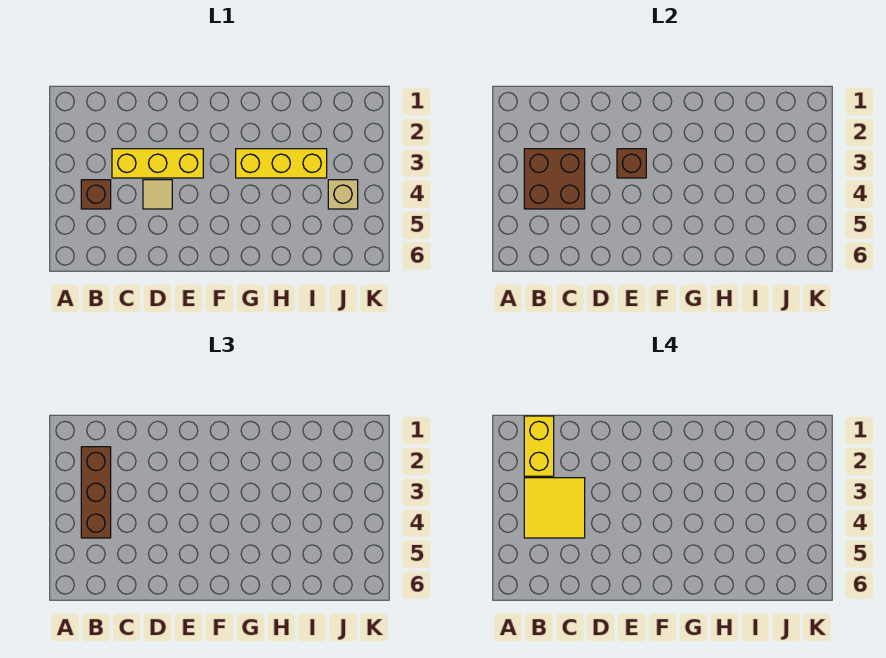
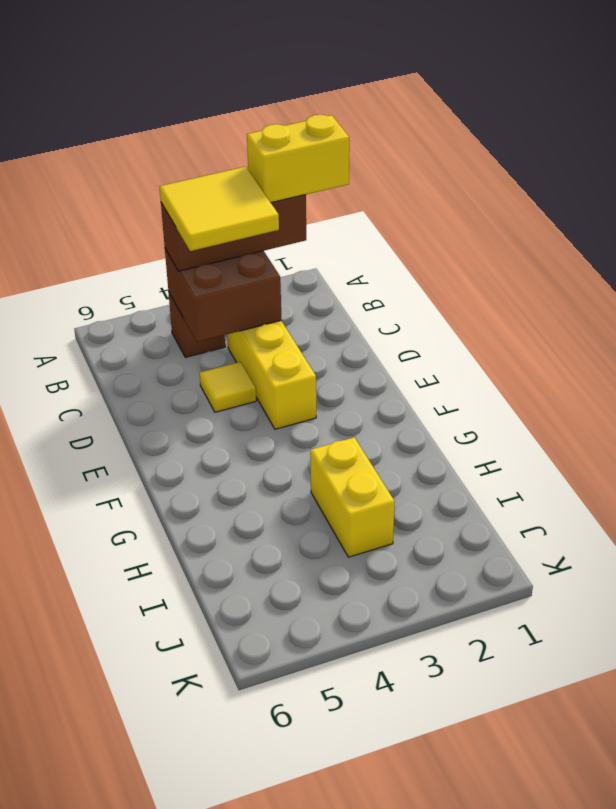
tan 1x1 tile [143,180,172,209] -> yellow 1x1 tile [200,362,256,412]
brown 1x1 brick [617,149,646,178] -> none
yellow 1x3 brick [236,149,327,178] -> yellow 1x2 brick [310,437,395,557]
tan 1x1 brick [328,180,358,209] -> none

